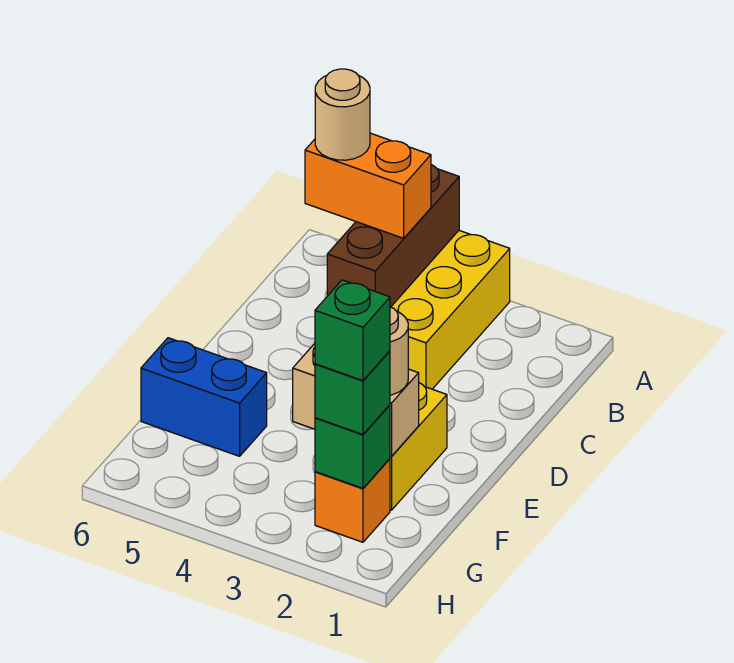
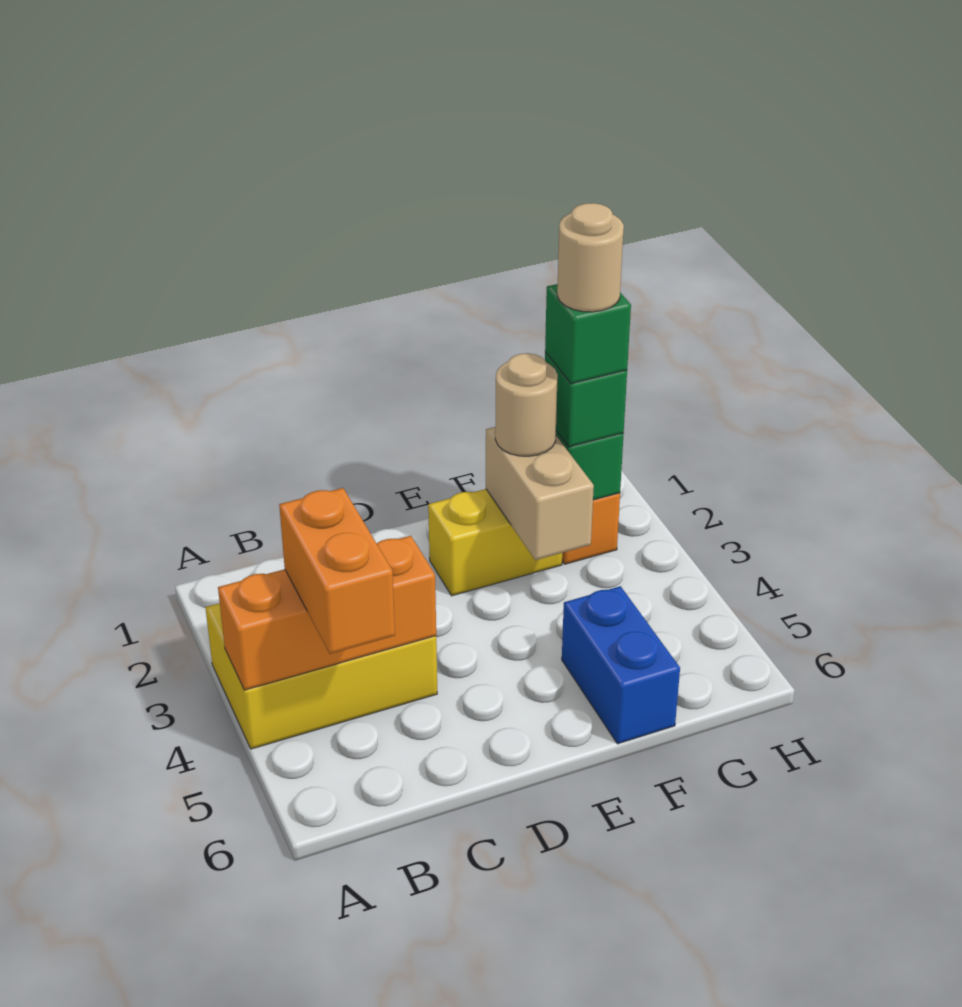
brown 1x3 brick [327,165,459,307] -> orange 1x3 brick [218,536,436,690]
tan 1x1 round brick [315,69,370,160] -> tan 1x1 round brick moved to [557,203,624,312]

